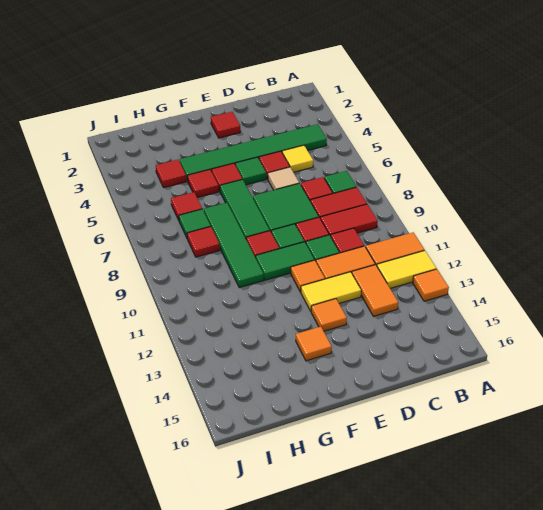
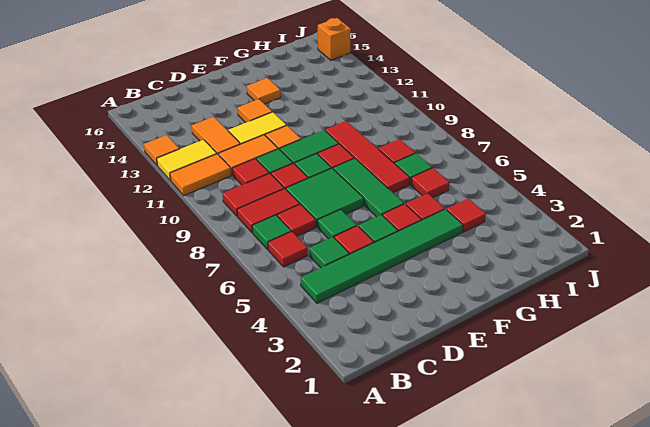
yellow 1x1 tile [282,145,313,172] -> green 1x1 tile [309,237,349,268]
tan 1x1 tile [268,167,299,190] -> green 1x1 tile [318,209,357,239]
red 1x1 tile [211,112,240,138] -> red 1x1 tile moved to [268,231,308,267]
green 1x4 tile [204,203,264,288] -> red 1x4 tile [325,121,410,193]
none -> orange 1x1 brick [318,18,351,60]

